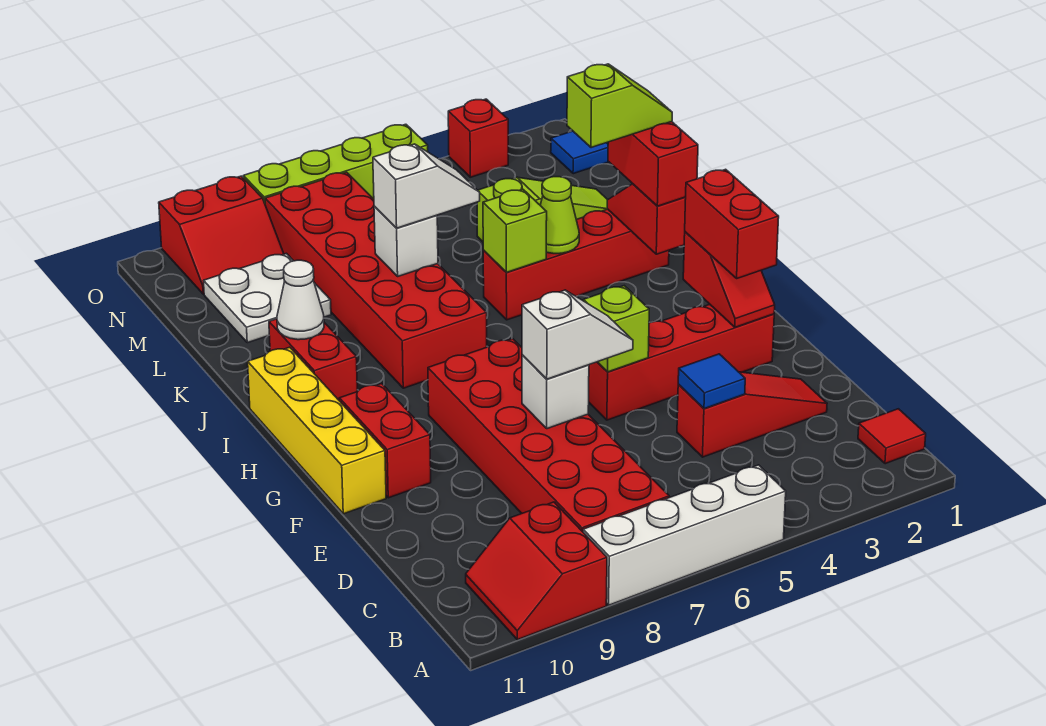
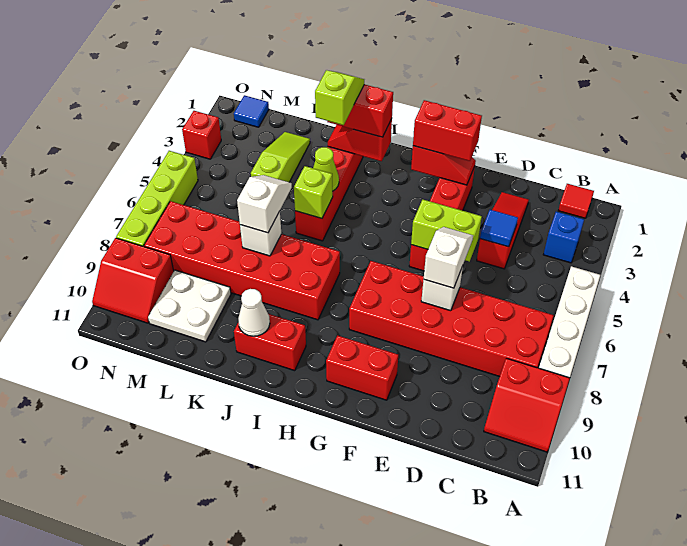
none -> blue 1x1 brick [543,212,584,263]
lime 1x1 brick [583,286,649,372] -> lime 1x2 brick [411,200,482,262]
yellow 1x4 brick [248,347,386,514] -> none
red 2x2 slope [159,176,284,294] -> red 2x2 slope turned to [92,238,174,323]

